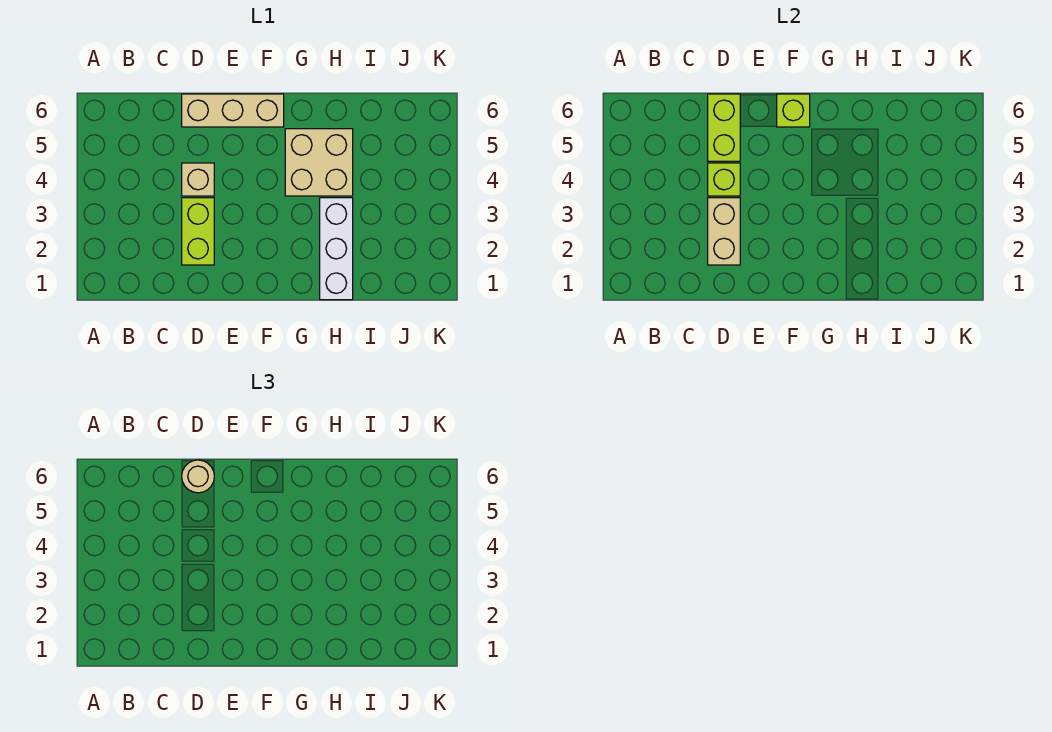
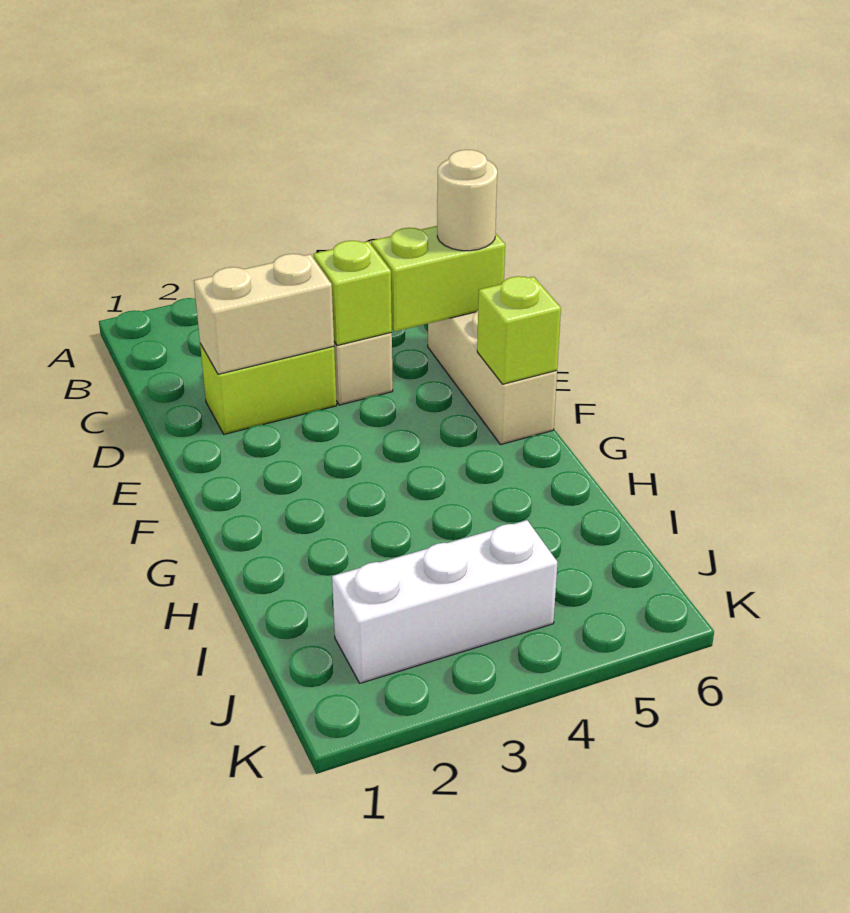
tan 2x2 brick [285,129,353,196] -> none
white 1x3 brick [320,198,353,300] -> white 1x3 brick moved to [332,520,557,683]

